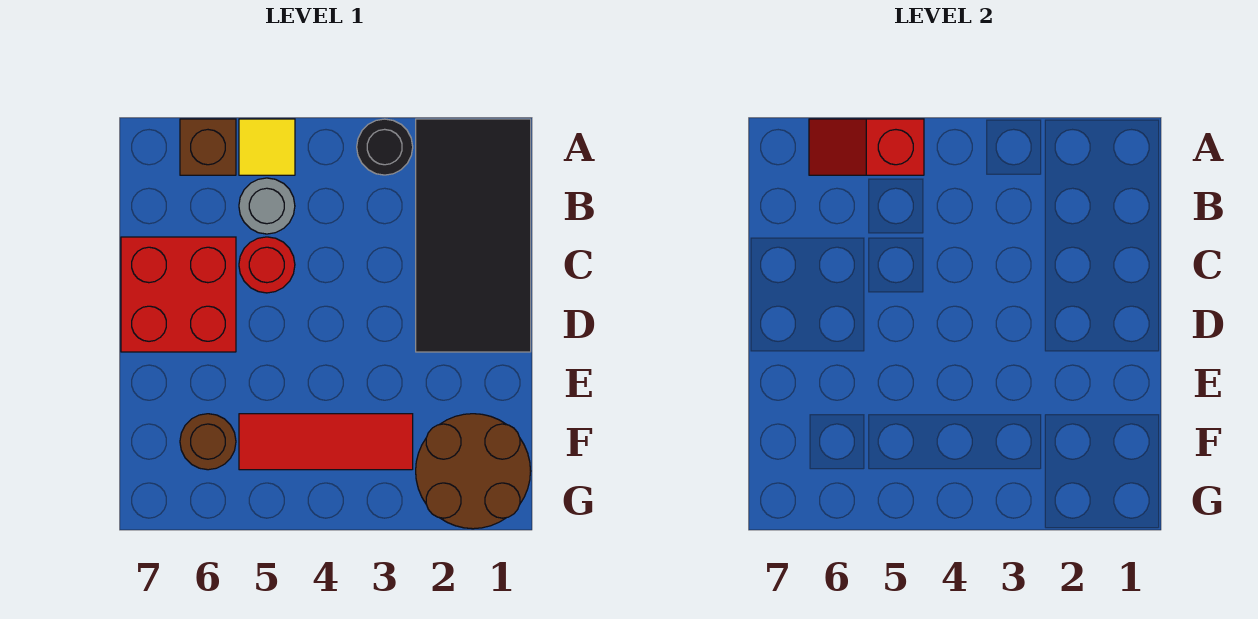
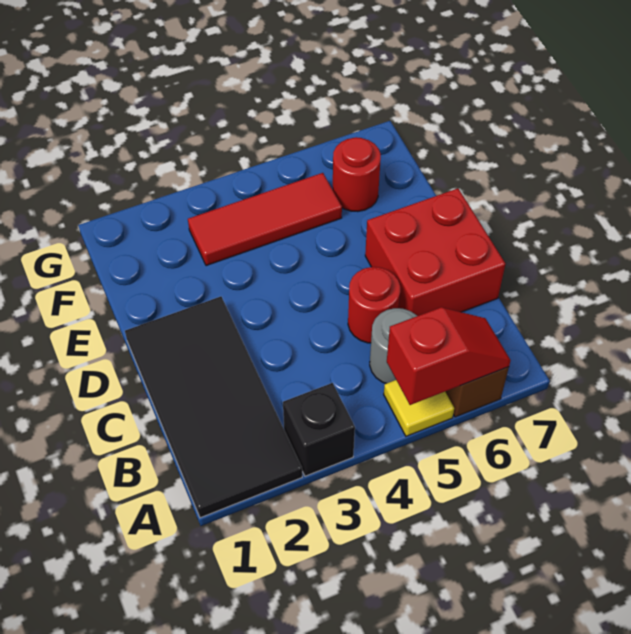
black 1x1 round brick [357,119,413,175] -> black 1x1 brick [283,383,355,476]
brown 2x2 round brick [416,414,531,529] -> none
brown 1x1 round brick [180,414,236,470] -> red 1x1 round brick [333,137,381,211]

